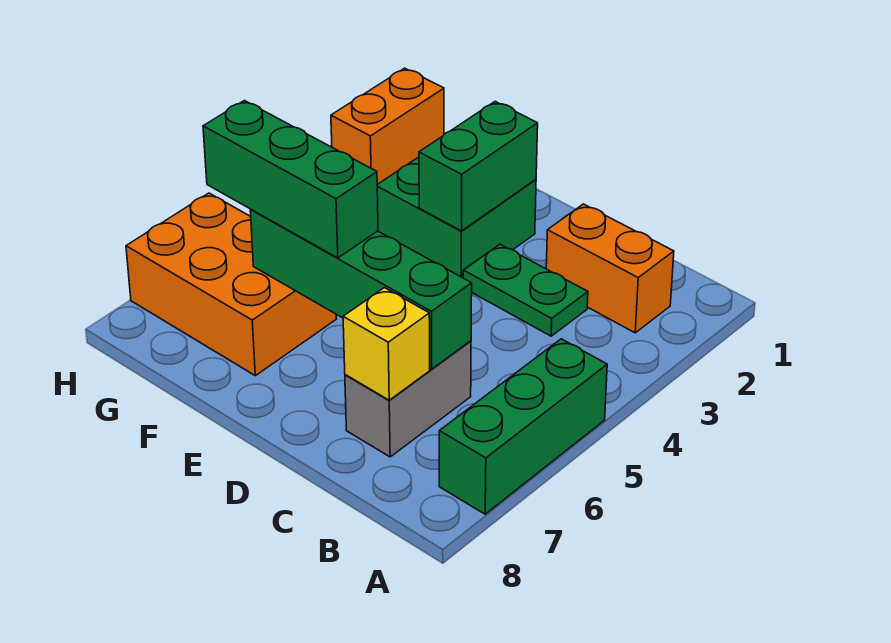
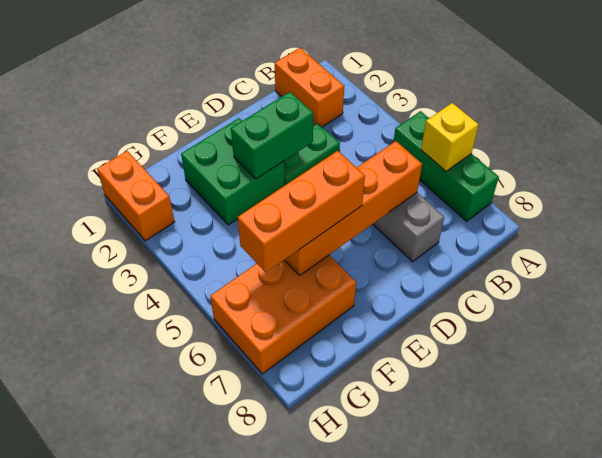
orange 1x2 brick [546,204,674,333] -> orange 1x2 brick turned to [275,48,344,127]
green 1x4 brick [250,210,472,369] -> orange 1x4 brick [285,141,422,275]
yellow 1x1 brick [343,288,430,400] -> yellow 1x1 brick moved to [421,103,479,171]
green 1x2 brick [419,101,538,231] -> green 1x2 brick turned to [231,92,313,179]
green 1x3 brick [203,101,378,258] -> orange 1x3 brick [238,151,365,272]

